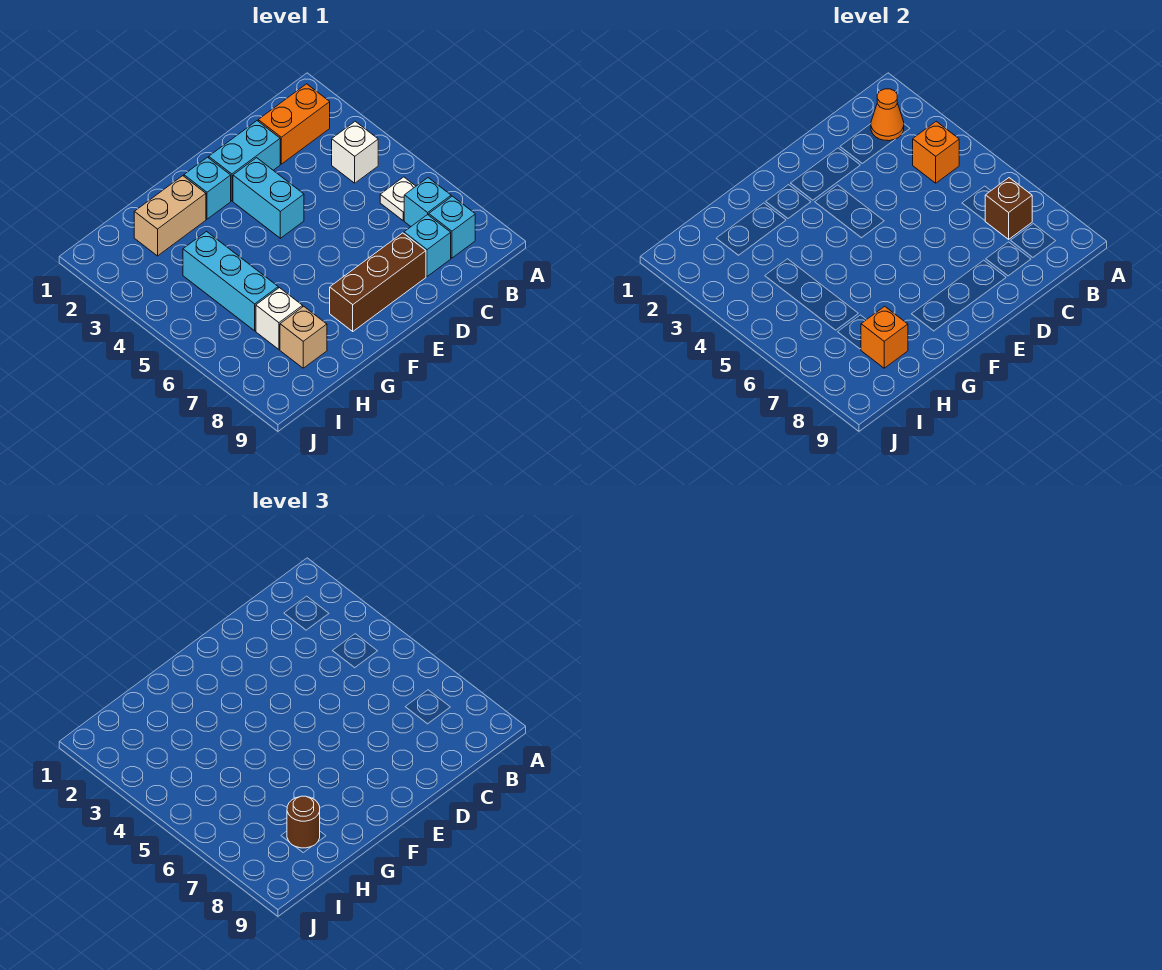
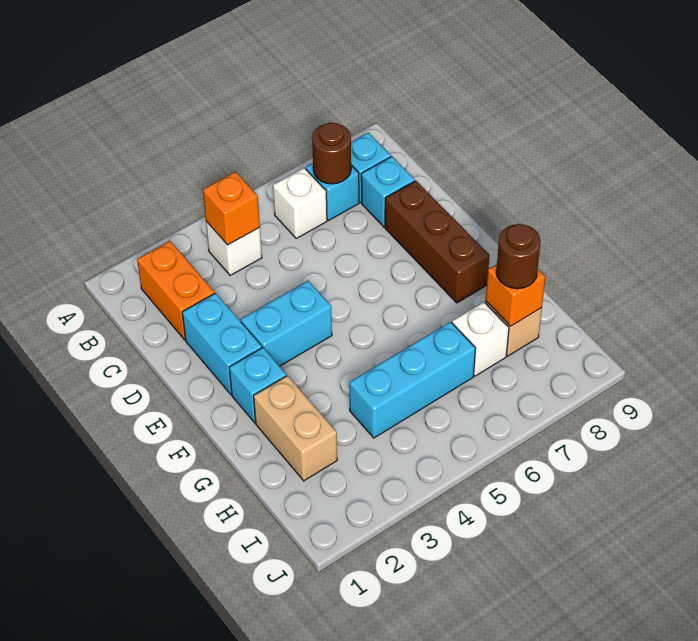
orange 1x1 cone [871,89,904,141] -> none
white 1x1 plate [380,177,416,221] -> white 1x1 brick [273,168,327,238]
brown 1x1 brick [985,178,1032,239] -> brown 1x1 round brick [312,123,351,184]

